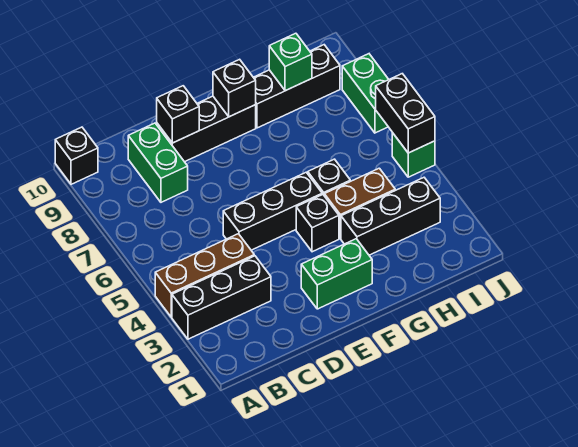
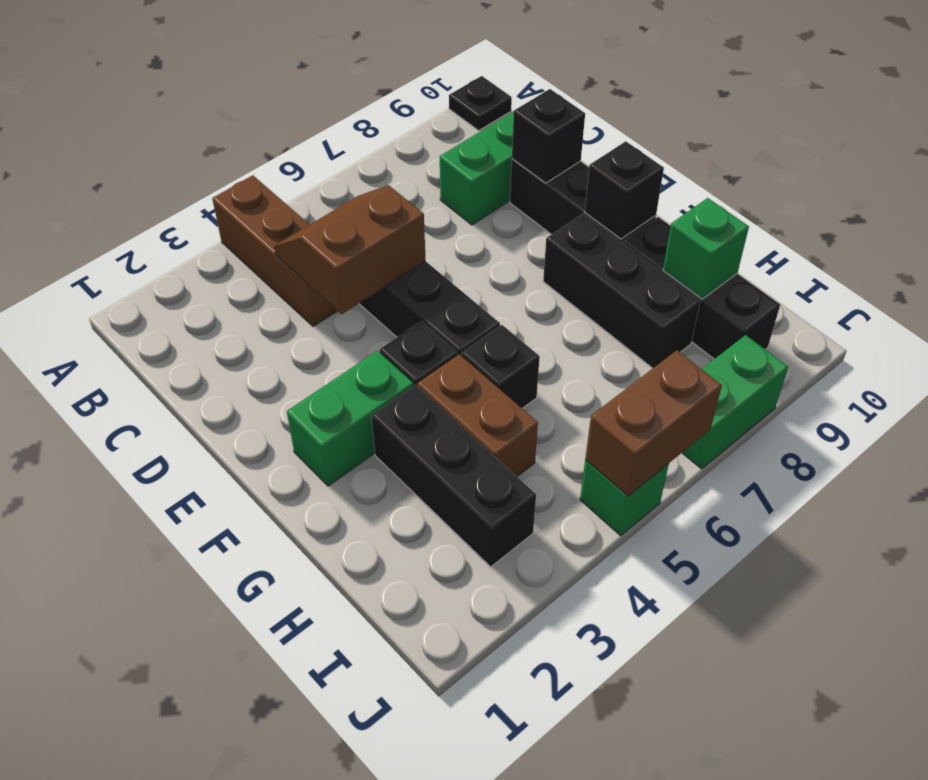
black 1x3 brick [172,256,271,339] -> black 1x3 brick moved to [543,214,700,368]
black 1x1 brick [55,127,98,184] -> black 1x1 plate [449,76,512,130]
none -> brown 2x2 slope [274,185,426,314]
green 1x2 brick [301,239,372,309] -> green 1x2 brick turned to [287,351,413,486]
black 1x2 brick [376,74,435,153] -> brown 1x2 brick [585,350,722,496]

